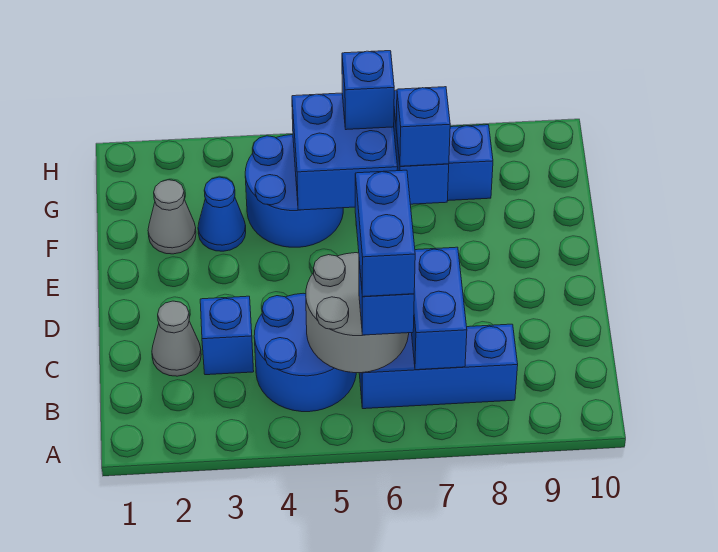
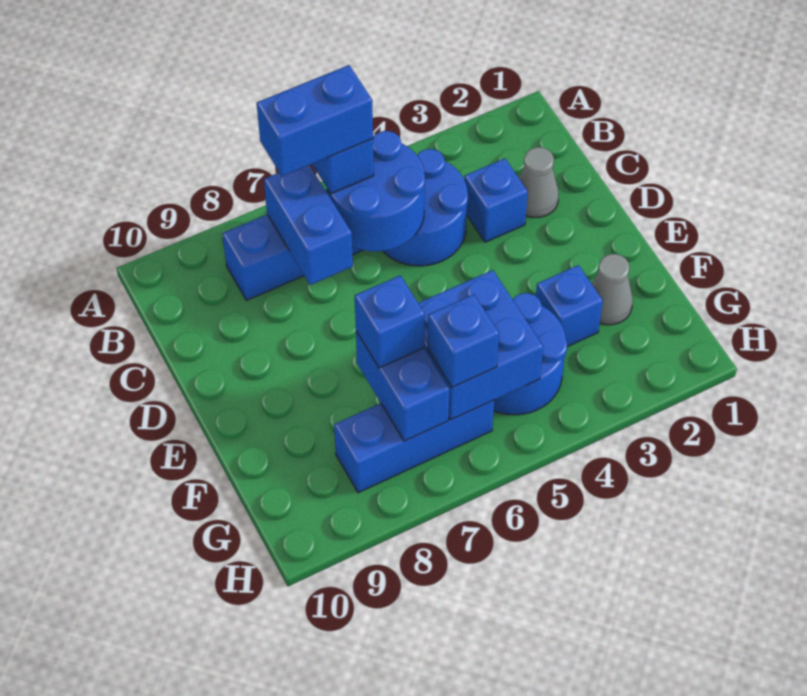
grey 2x2 round brick [306,253,409,373] -> blue 2x2 round brick [327,131,425,251]
blue 1x2 brick [355,170,415,297] -> blue 1x2 brick turned to [257,65,373,176]
blue 1x1 cone [198,177,246,251] -> blue 1x1 brick [536,265,603,347]

